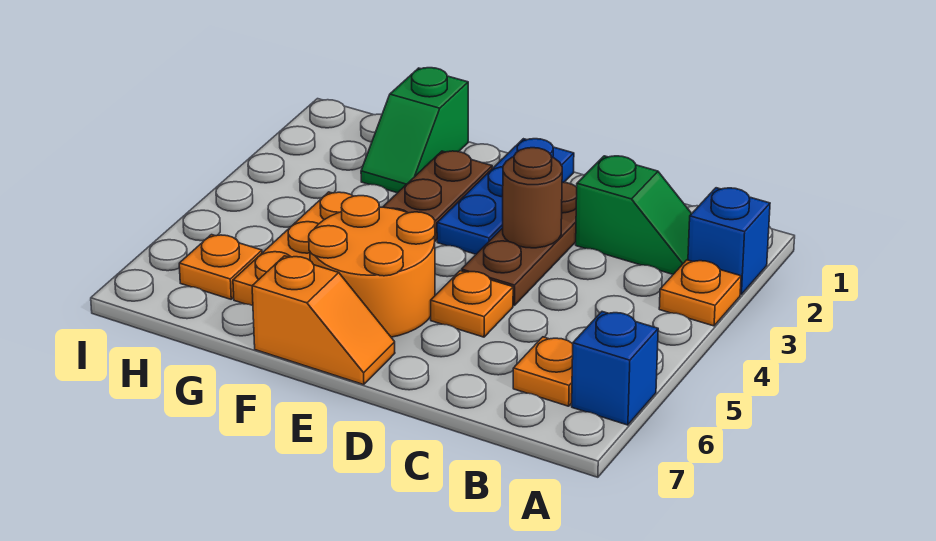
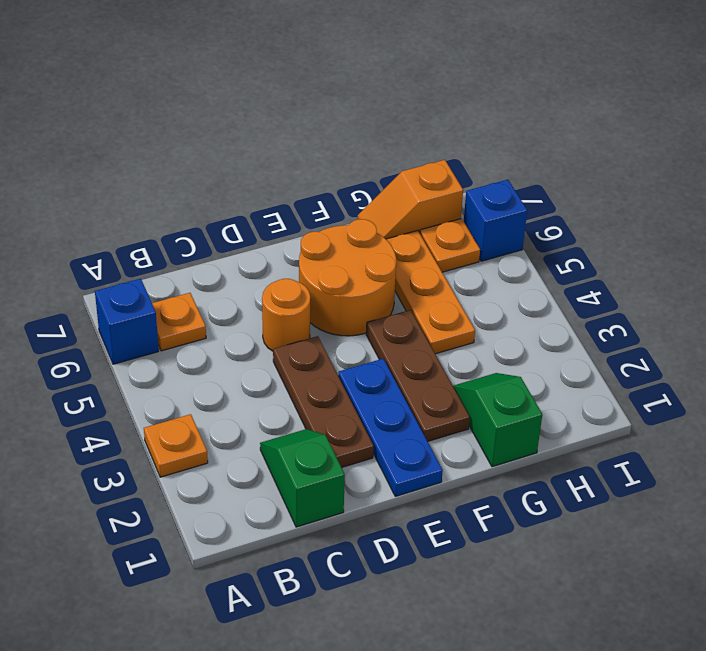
blue 1x1 brick [688,188,770,294] -> blue 1x1 brick moved to [464,180,527,261]
green 1x2 slope [576,156,692,274] -> green 1x2 slope turned to [260,429,345,527]
brown 1x1 round brick [503,148,562,248] -> none
orange 1x1 plate [431,271,513,337] -> orange 1x1 round brick [262,279,310,351]
orange 1x2 slope [252,256,395,385] -> orange 1x2 slope moved to [357,160,463,239]

